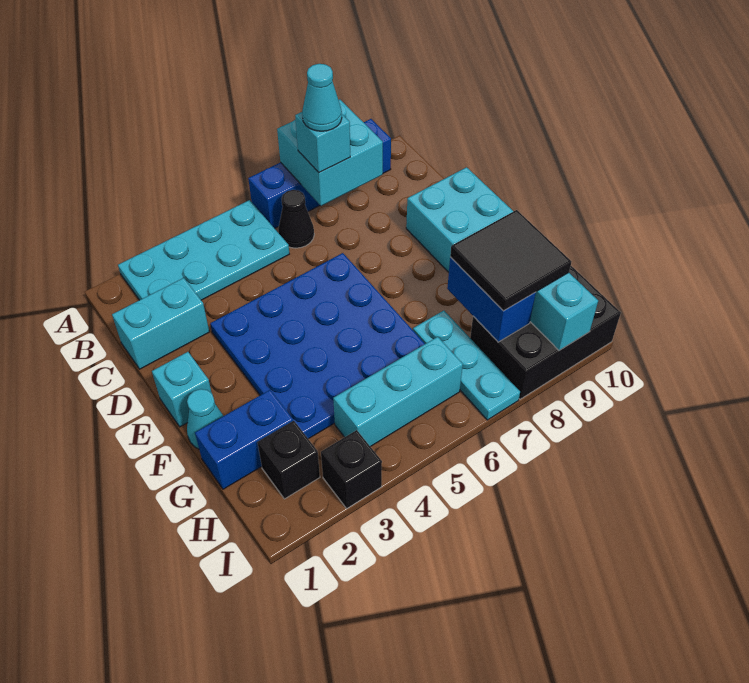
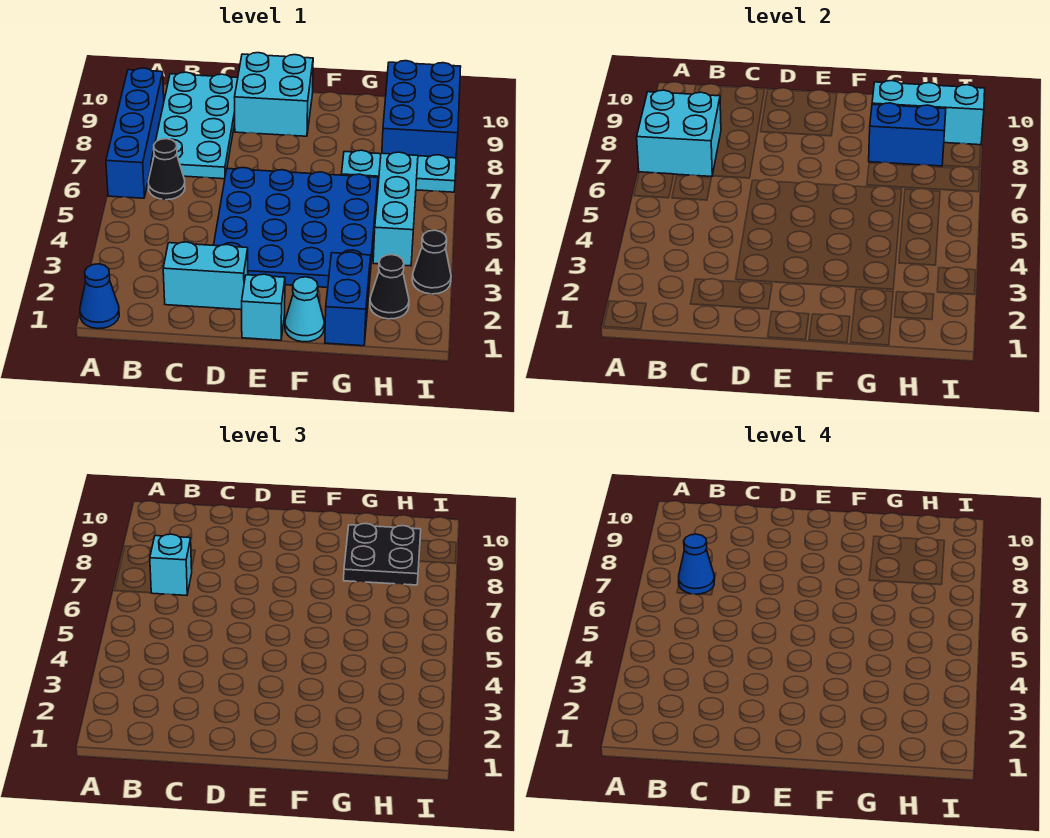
none -> blue 1x1 cone [80,264,119,329]
cyan 2x4 plate [118,200,289,300] -> cyan 2x4 plate moved to [151,72,238,179]
cyan 1x1 cone [302,64,342,131] -> blue 1x1 cone [679,534,714,594]
cyan 1x2 brick [112,278,209,369] -> cyan 1x2 brick turned to [163,242,248,310]
black 2x2 tile [450,210,571,311] -> black 2x2 plate [344,524,421,585]
black 1x1 brick [258,421,320,499] -> black 1x1 cone [370,255,409,319]
black 2x3 brick [470,266,621,399] -> blue 2x3 brick [382,61,461,158]
black 1x1 brick [321,430,382,508] -> black 1x1 cone [412,230,451,294]

